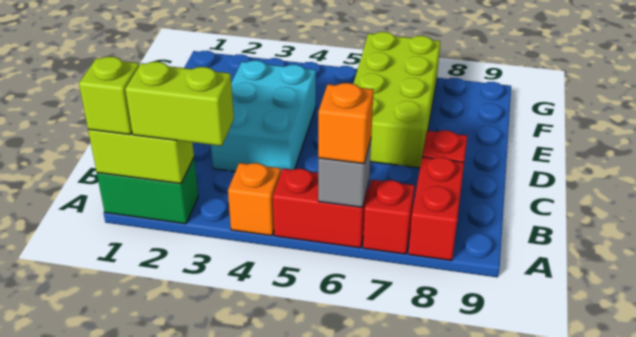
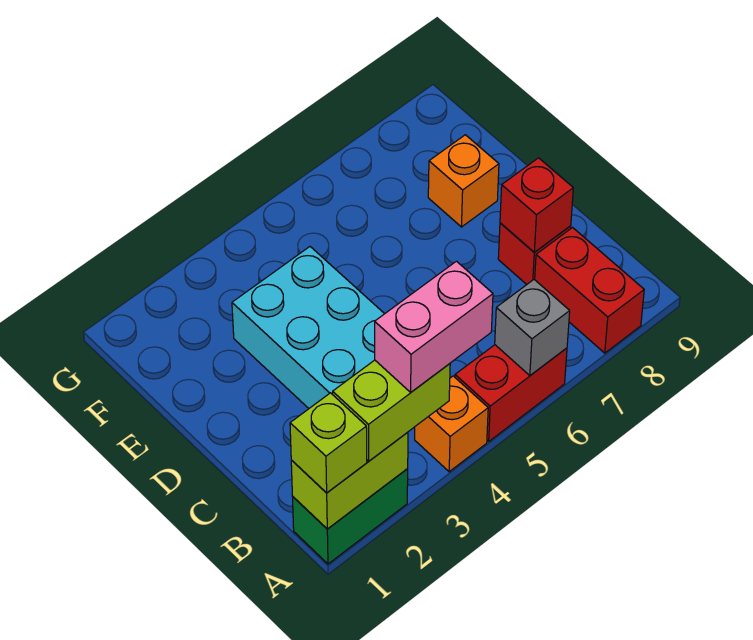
none -> pink 1x2 brick [375,261,493,392]
orange 1x1 brick [318,83,373,164] -> orange 1x1 brick moved to [428,135,499,227]
red 1x1 brick [363,180,415,254] -> red 1x1 brick moved to [500,158,573,252]
lime 2x4 brick [353,32,441,168] -> none

